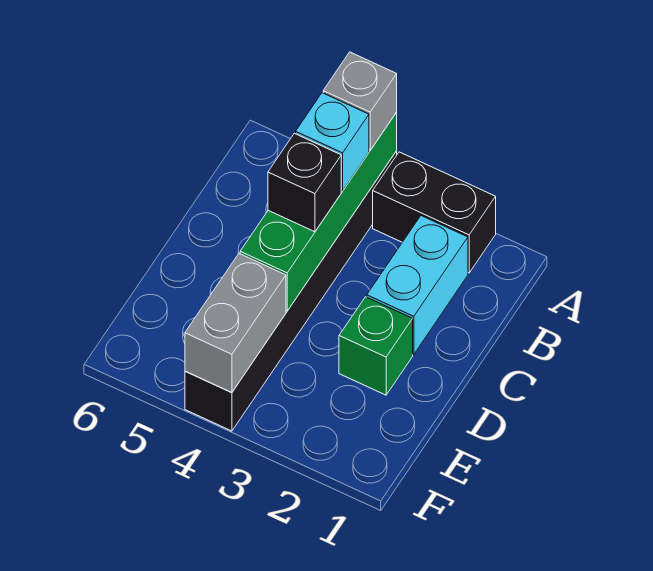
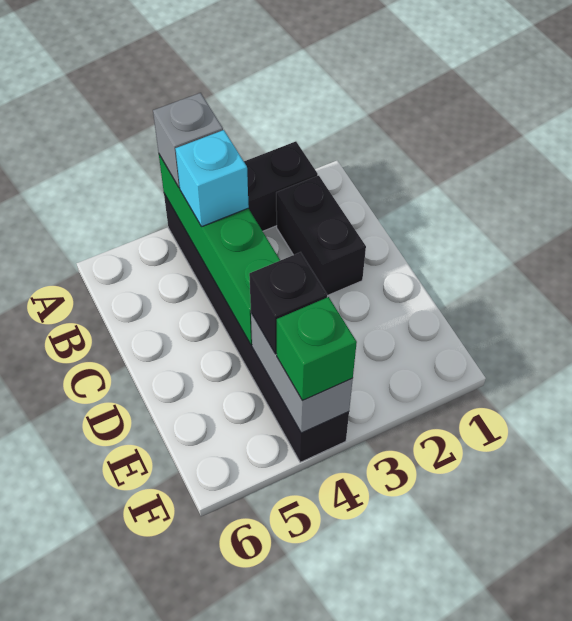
cyan 1x2 brick [367,216,468,355] -> black 1x2 brick [276,176,366,296]
black 1x1 brick [268,133,341,232] -> black 1x1 brick moved to [249,252,327,354]
green 1x1 brick [339,297,413,395] -> green 1x1 brick moved to [277,297,357,401]

